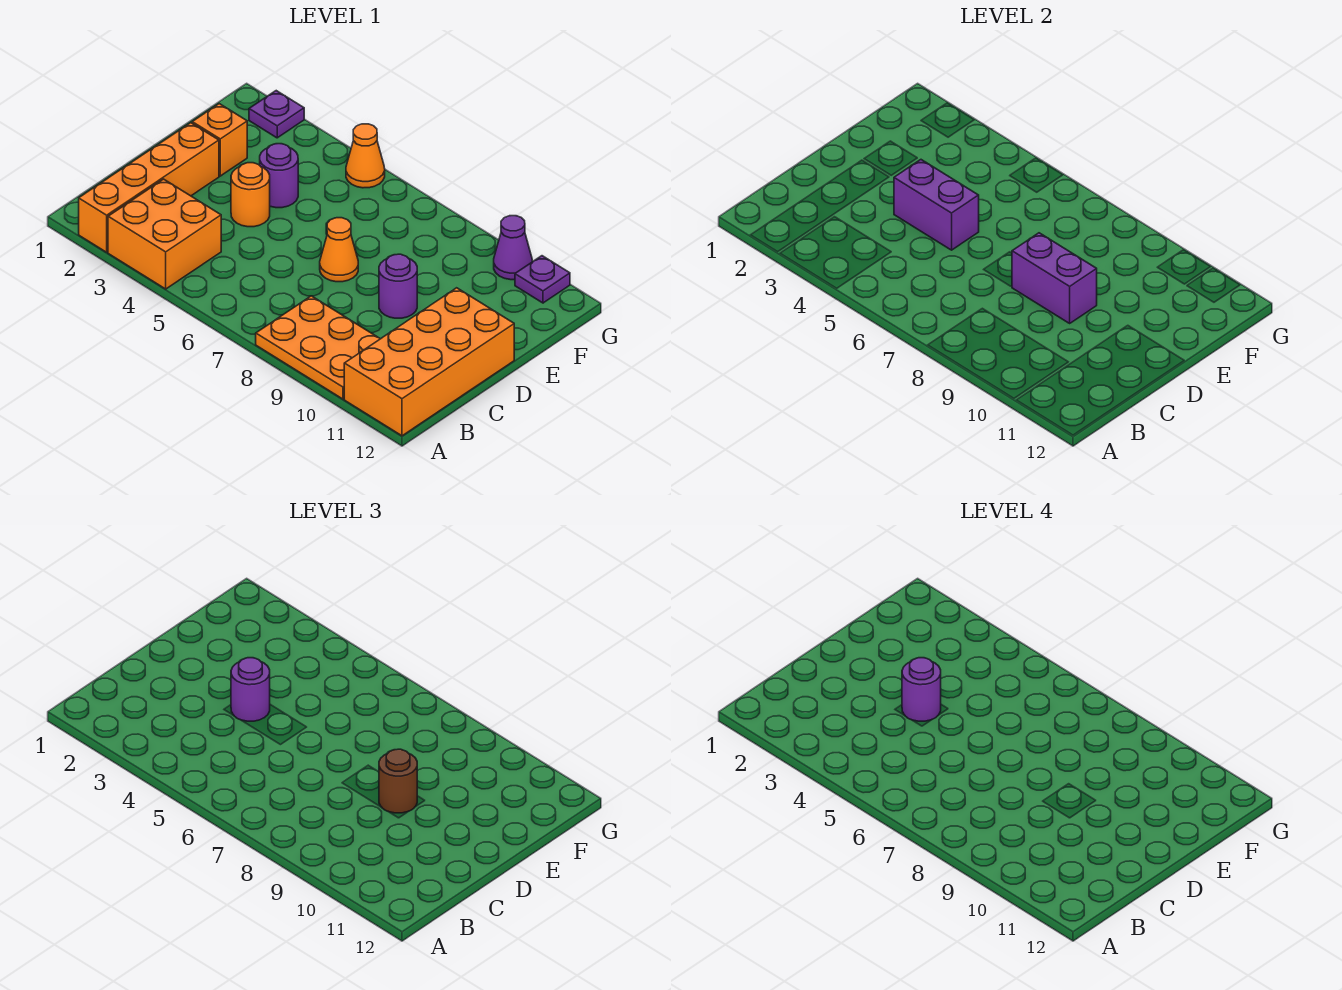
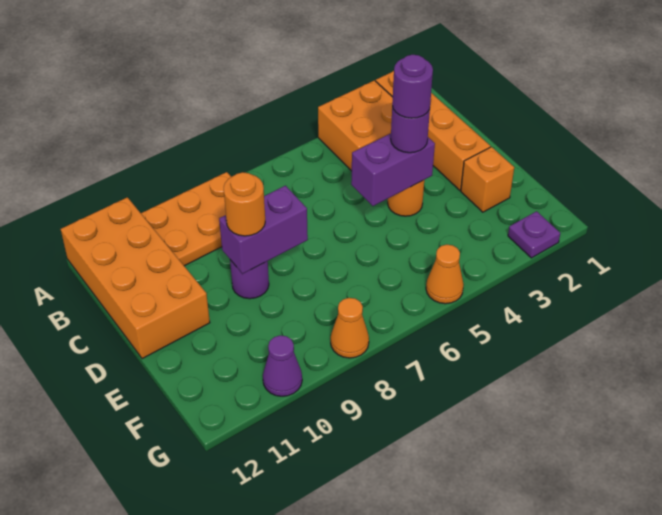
orange 1x1 cone [320,218,358,282] -> orange 1x1 cone moved to [331,298,369,358]
brown 1x1 round brick [379,749,417,813] -> orange 1x1 round brick [224,172,265,236]
purple 1x1 round brick [260,144,298,208] -> none
purple 1x1 plate [515,256,570,303] -> none

